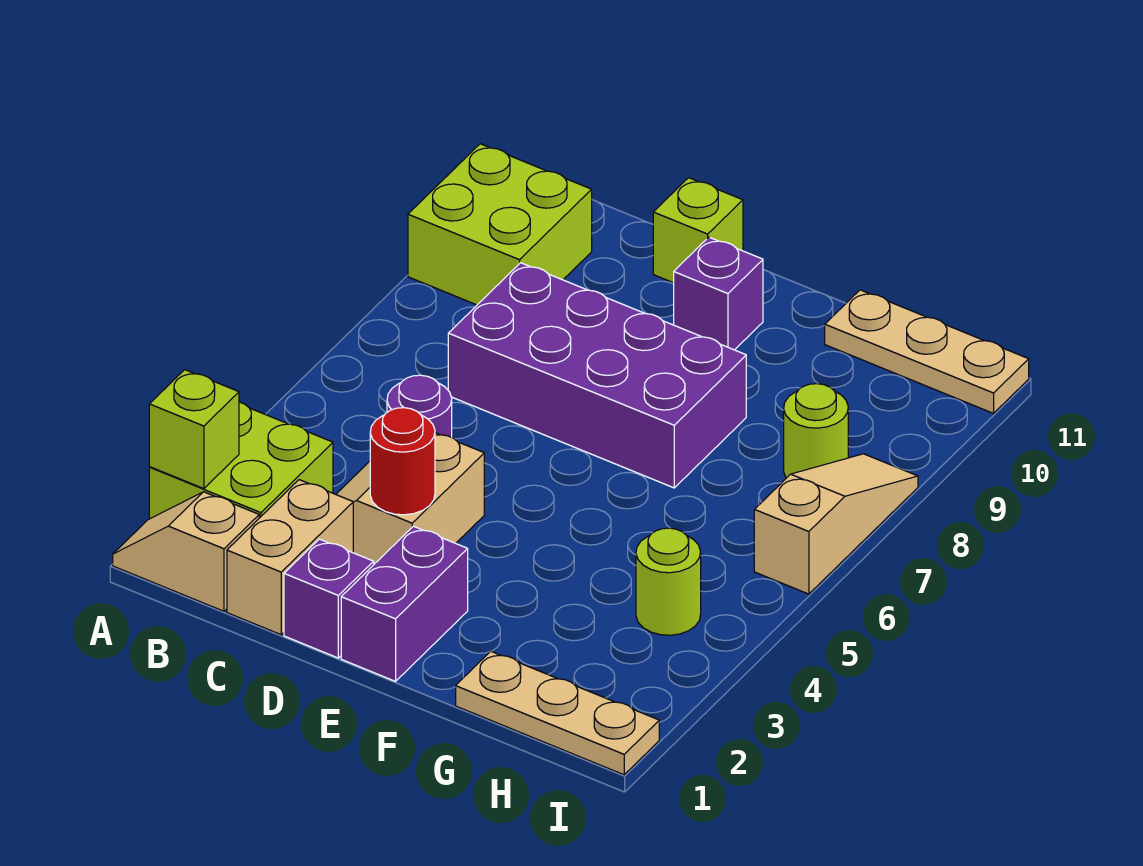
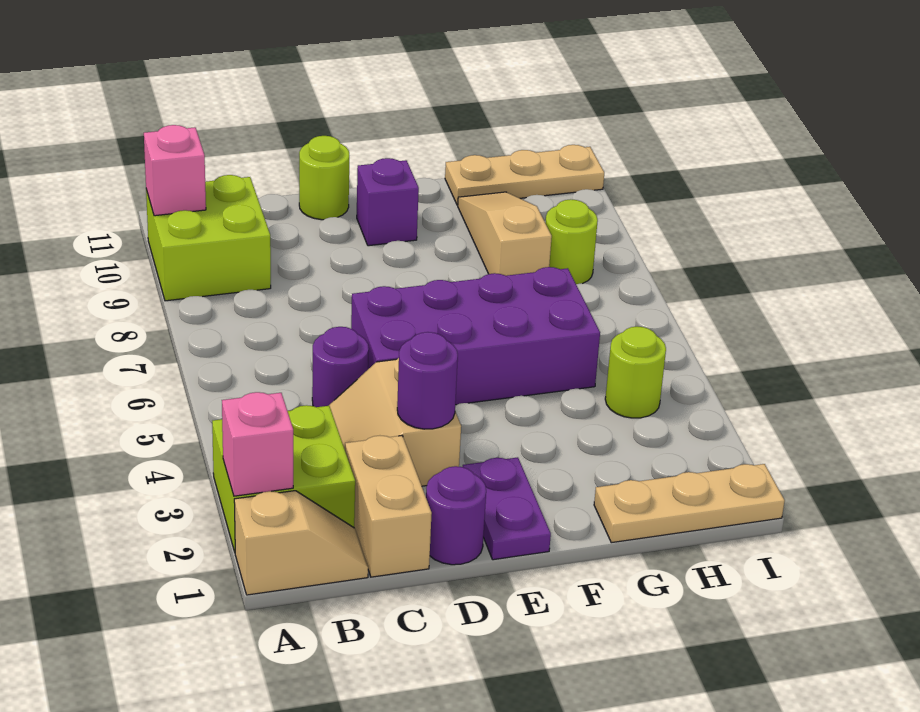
tan 1x2 slope [113,492,259,611] -> tan 1x2 slope turned to [234,491,368,595]
lime 1x1 brick [149,370,239,489] -> pink 1x1 brick [222,392,293,496]
none -> pink 1x1 brick [144,125,206,216]
purple 2x4 brick [448,263,746,488] -> purple 2x4 brick moved to [351,267,600,405]
purple 1x1 brick [284,539,374,658] -> purple 1x1 round brick [426,466,486,565]
red 1x1 round brick [370,408,435,515] -> purple 1x1 round brick [397,332,458,429]
lime 1x1 brick [653,178,743,283] -> lime 1x1 round brick [299,136,349,220]
purple 1x2 brick [341,526,468,681] -> purple 1x2 plate [463,457,551,560]
tan 1x3 slope [754,454,918,594] -> tan 1x3 slope moved to [458,192,552,276]

